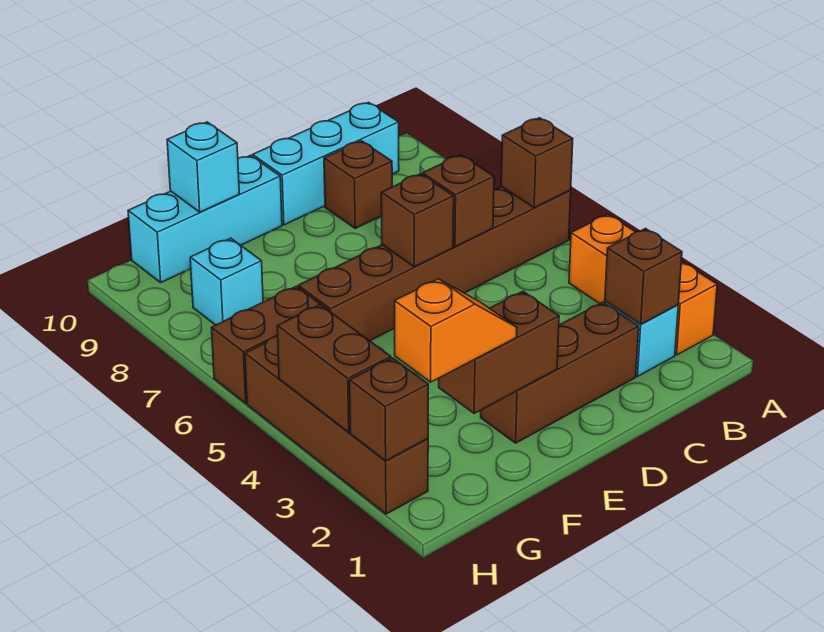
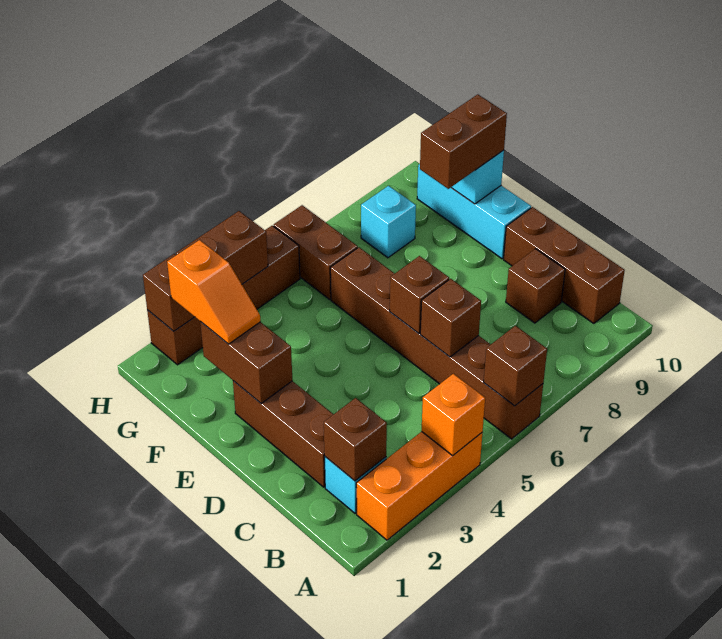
none -> orange 1x1 brick [422,374,485,455]
cyan 1x3 brick [253,102,399,225] -> brown 1x3 brick [504,207,625,324]
none -> brown 1x2 brick [420,94,507,189]

